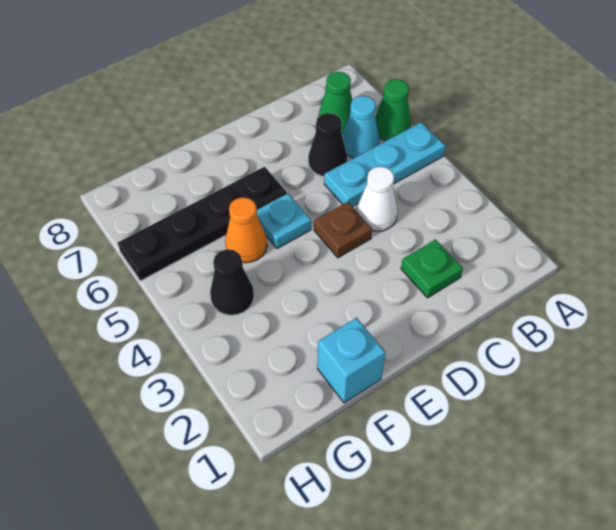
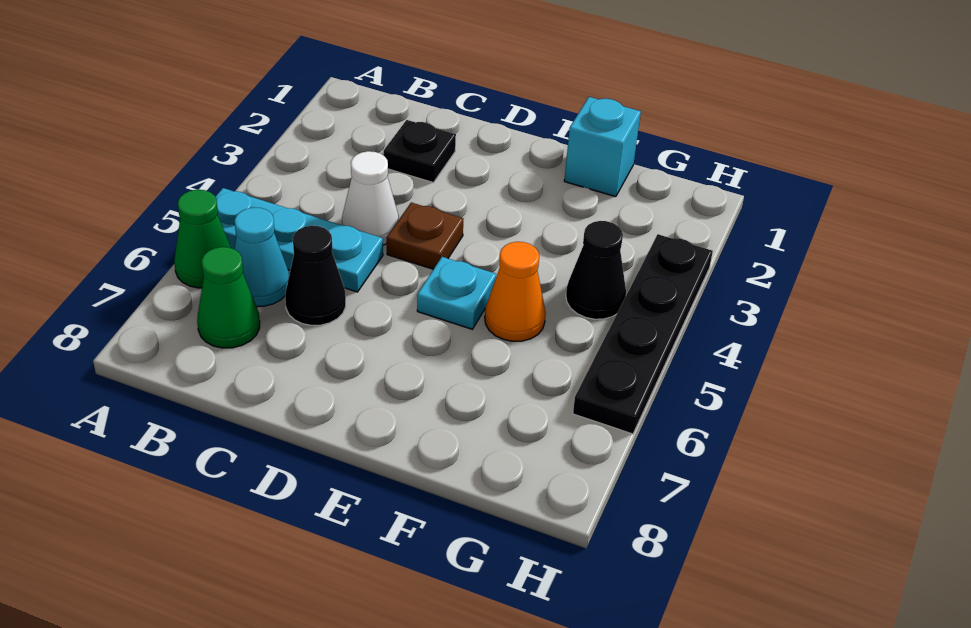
green 1x1 plate [401,239,463,298] -> black 1x1 plate [384,120,456,183]
black 1x4 plate [118,167,287,281] -> black 1x4 plate turned to [573,234,713,434]

